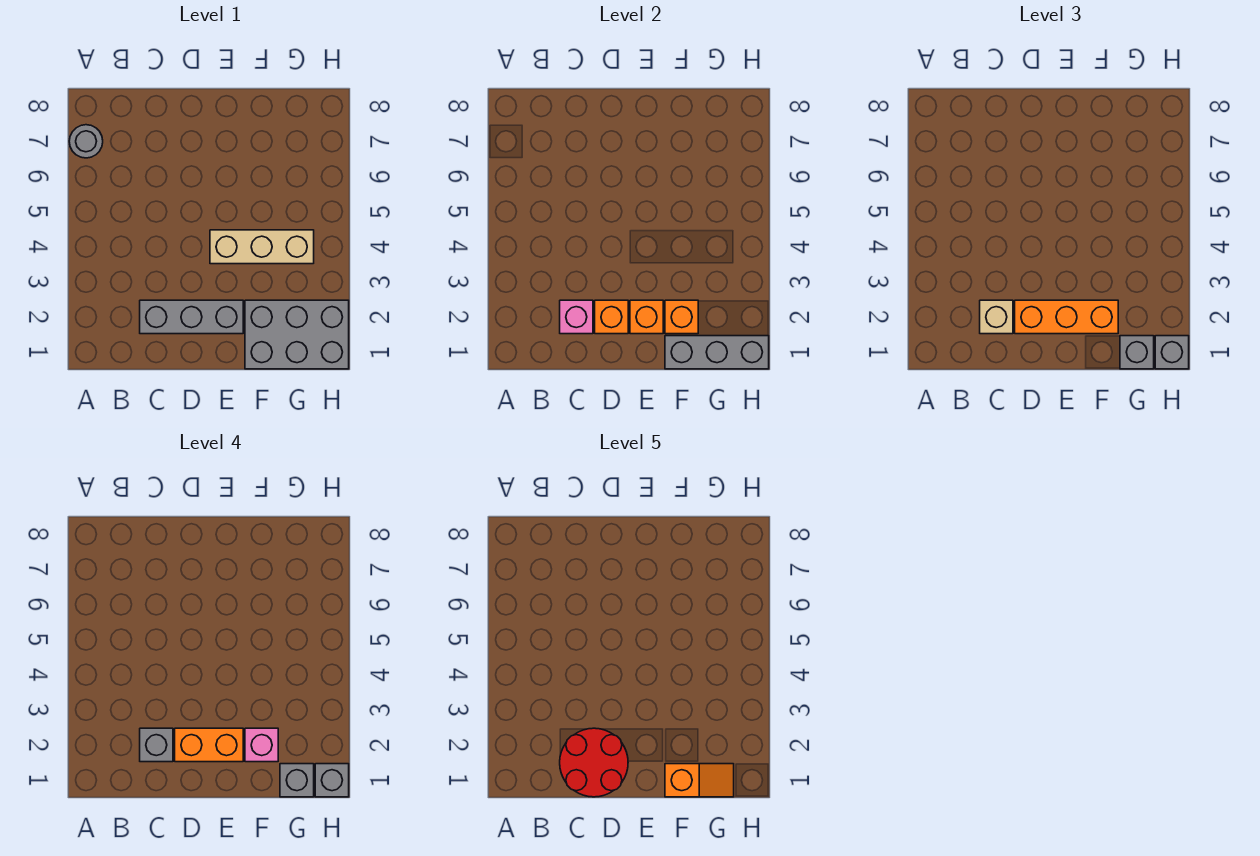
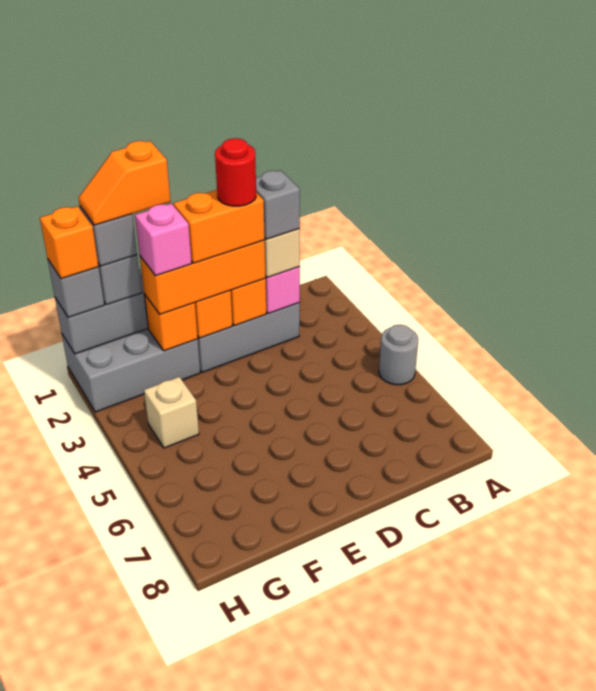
grey 1x1 round brick [69,125,103,158] -> grey 1x1 round brick moved to [379,325,418,385]
red 2x2 round brick [560,728,628,797] -> red 1x1 round brick [215,138,256,206]
tan 1x3 brick [210,230,314,264] -> tan 1x1 brick [144,377,199,448]
grey 1x1 brick [315,764,349,797] -> orange 1x1 brick [40,206,99,279]

